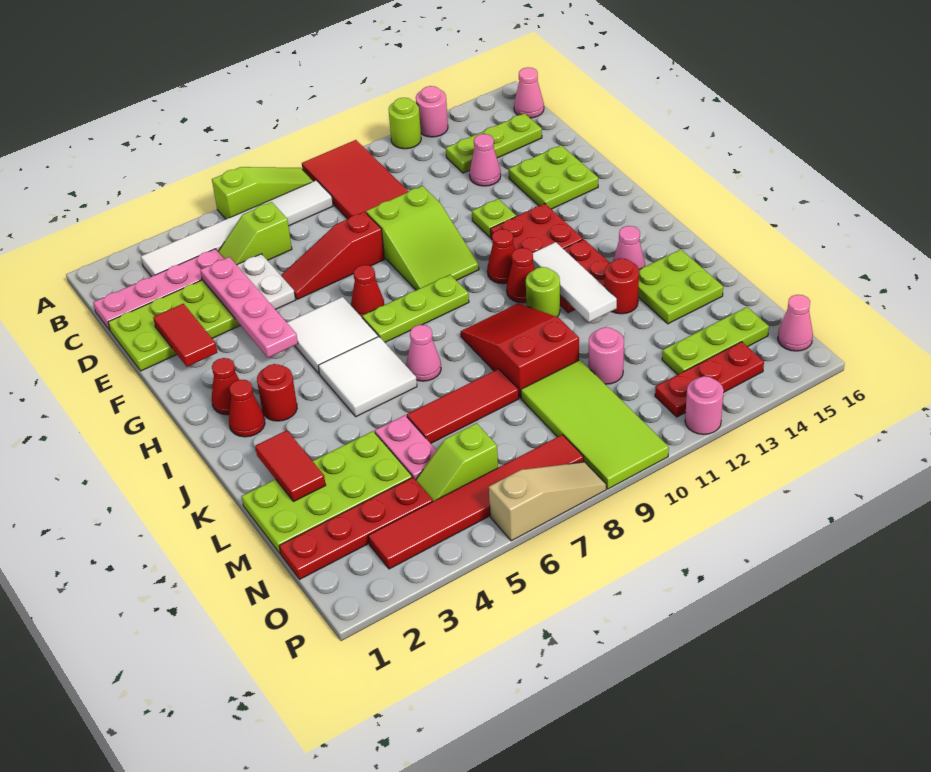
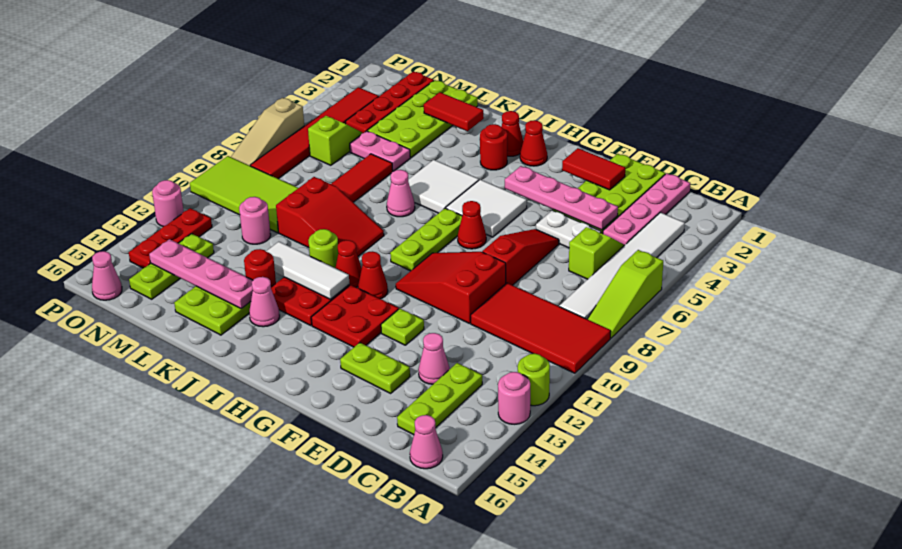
lime 2x3 slope [366,186,479,290] -> red 2x3 slope [396,252,506,324]
lime 2x2 plate [509,145,598,209] -> lime 1x2 plate [340,343,410,393]
none -> pink 1x4 plate [149,239,253,309]

